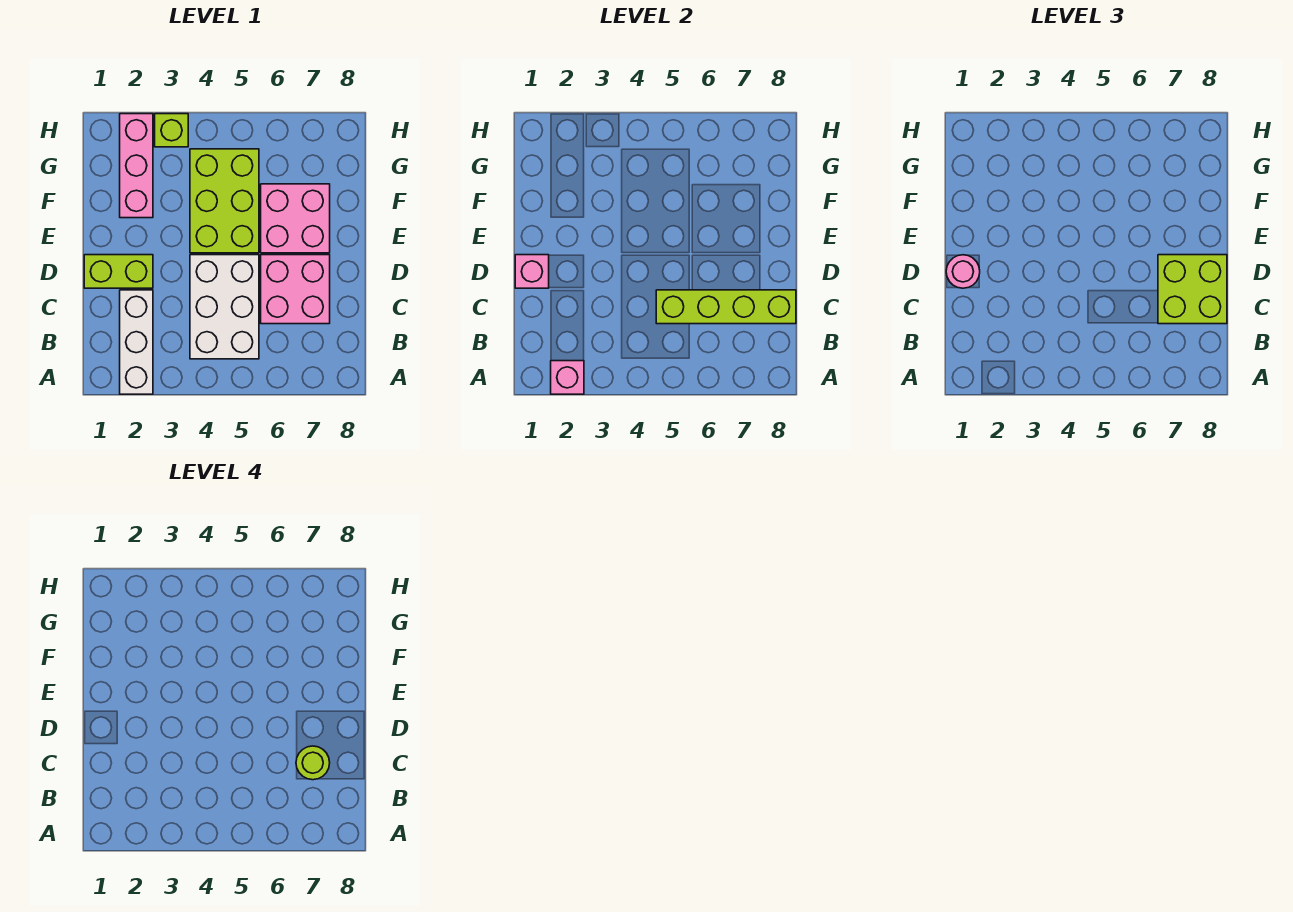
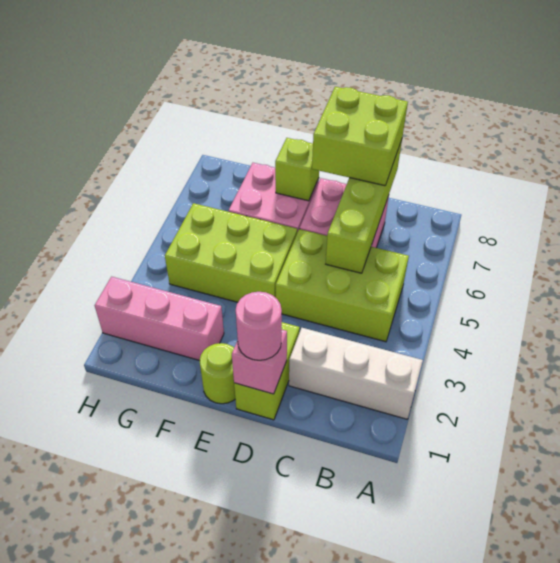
pink 1x1 brick [551,361,584,394] -> none
white 2x3 brick [190,255,259,359] -> lime 2x3 brick [276,229,409,342]
lime 1x1 round brick [296,746,330,780] -> lime 1x1 round brick moved to [199,343,235,404]
lime 1x1 brick [155,114,188,147] -> lime 1x1 brick moved to [275,138,319,201]

